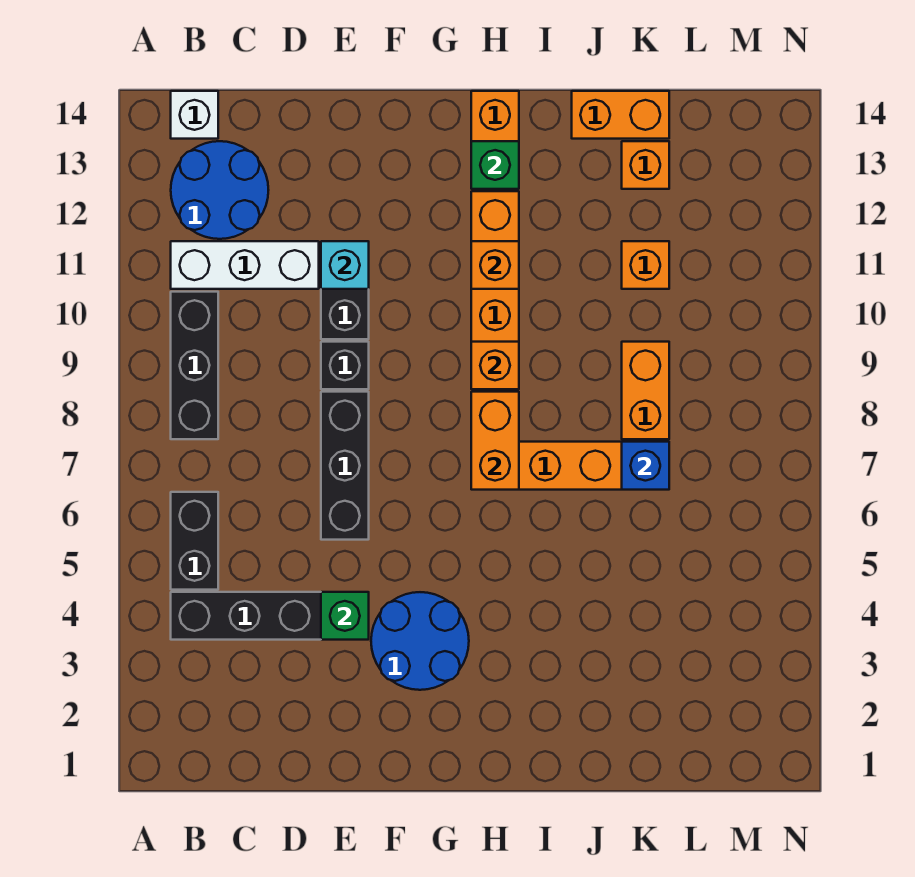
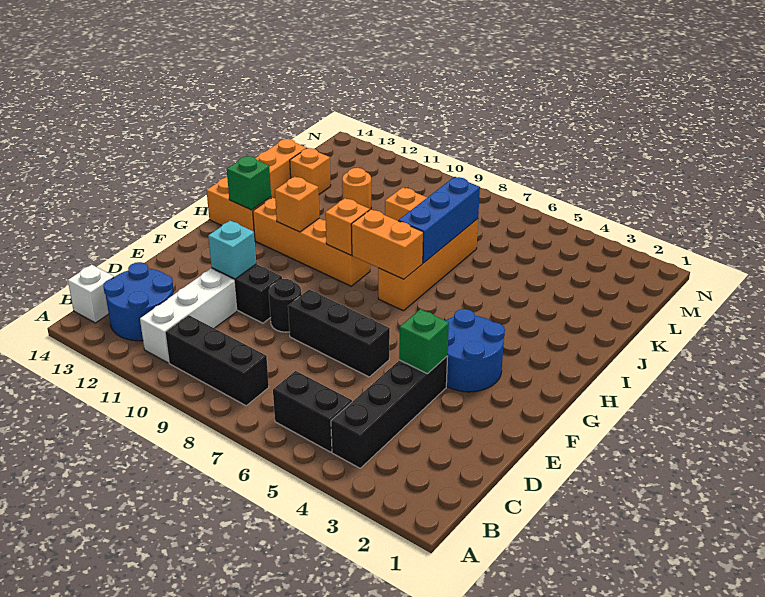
black 1x1 brick [321,342,369,389] -> black 1x1 round brick [269,279,301,332]
blue 1x1 brick [622,442,669,490] -> blue 1x3 brick [398,177,480,263]
orange 1x1 brick [622,241,669,289] -> orange 1x1 round brick [342,168,371,209]

